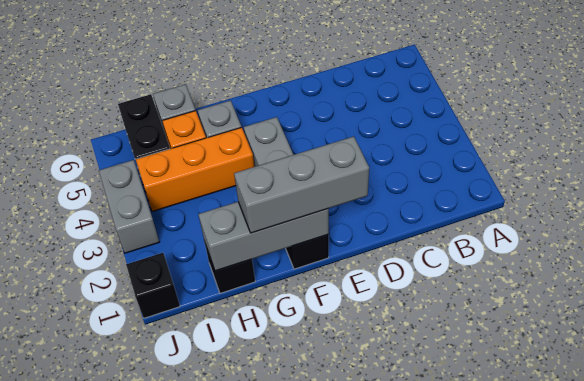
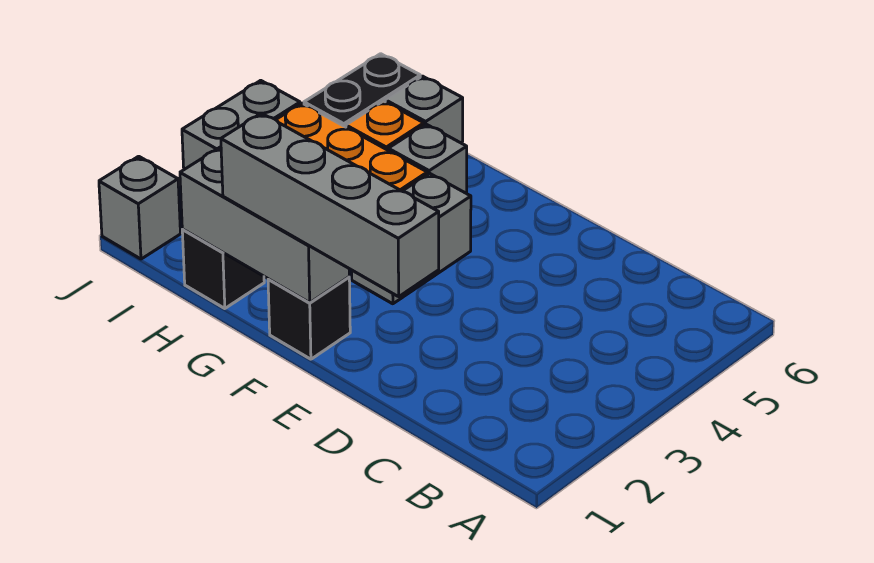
grey 1x3 brick [234,136,369,233] -> grey 1x4 brick [221,113,439,297]
black 1x1 brick [126,253,180,318] -> grey 1x1 brick [99,156,180,259]

